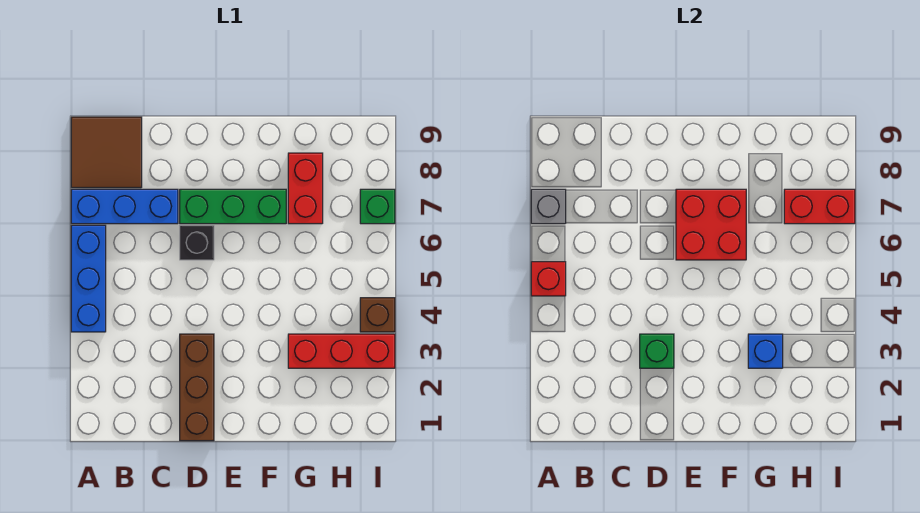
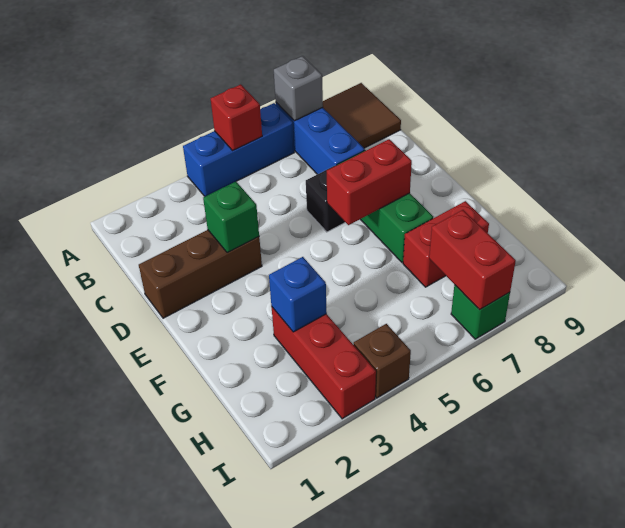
red 2x2 brick [676,189,746,260] -> red 1x2 brick [327,139,412,225]

